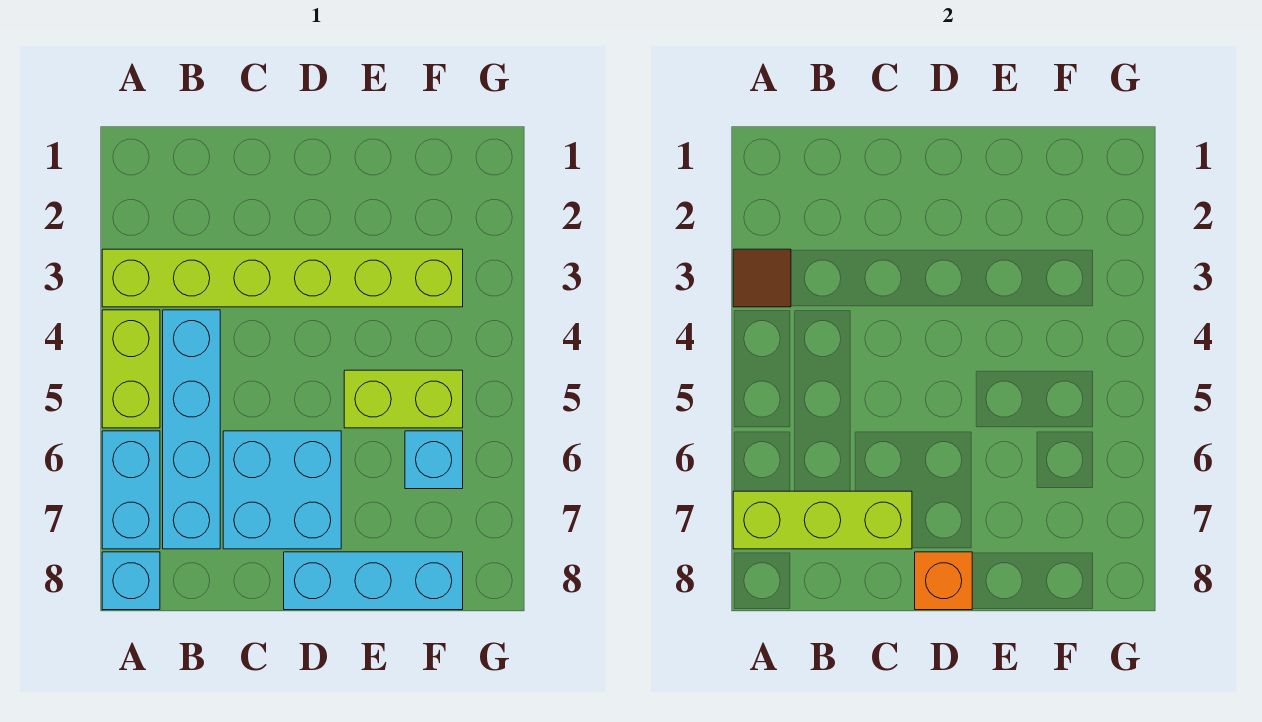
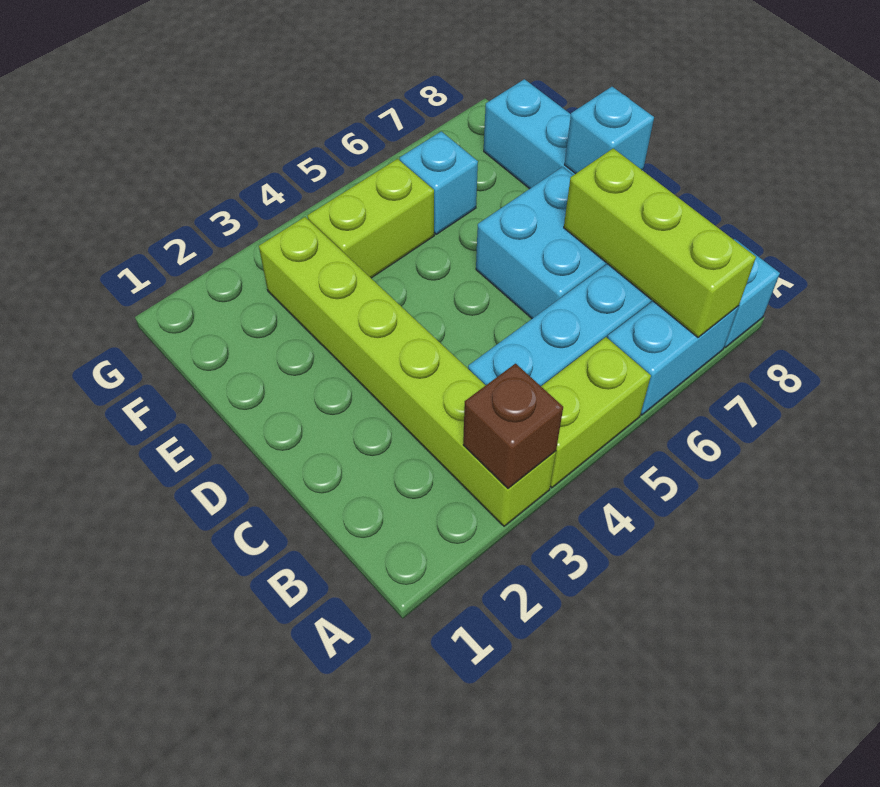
brown 1x1 tile [733,249,791,307] -> brown 1x1 brick [463,364,563,489]
orange 1x1 brick [915,552,972,610] -> cyan 1x1 brick [565,87,654,174]
lime 1x2 brick [344,370,463,428] -> lime 1x2 brick turned to [307,159,434,278]

